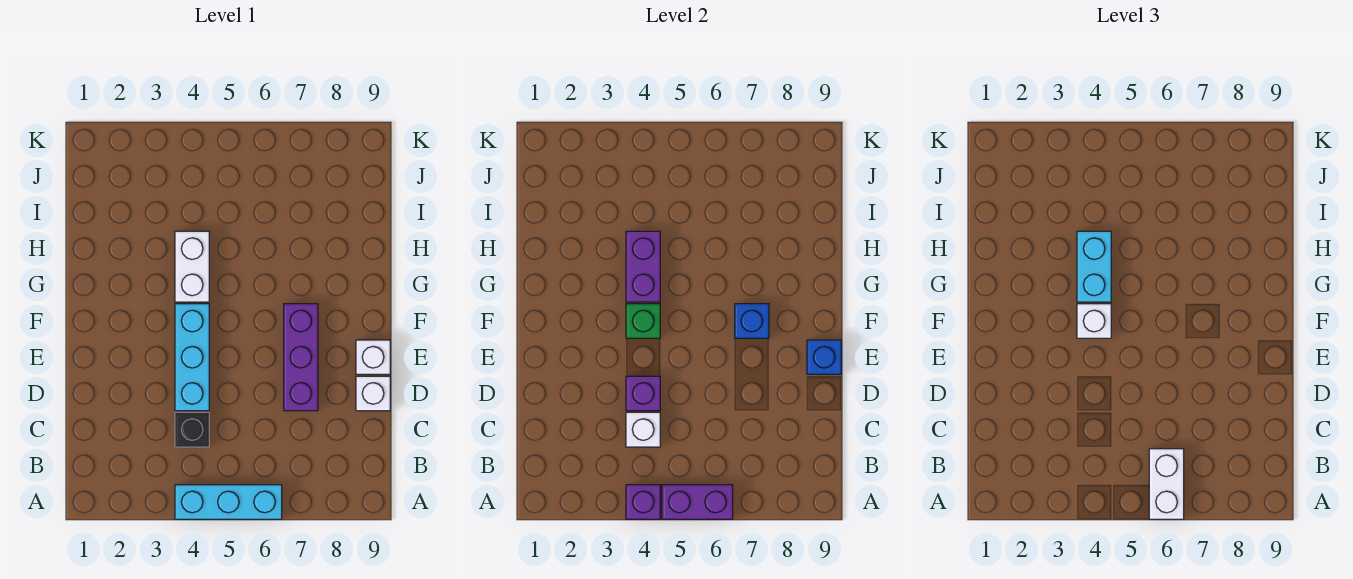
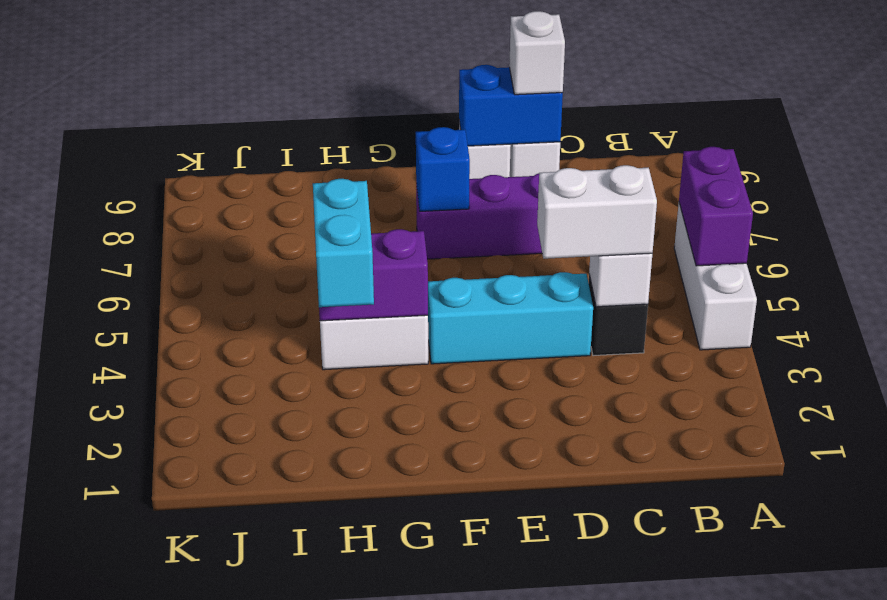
cyan 1x3 brick [175,485,282,519] -> white 1x3 brick [674,203,757,350]
purple 1x1 brick [626,485,660,519] -> none
white 1x2 brick [1149,449,1184,519] -> white 1x2 brick moved to [537,165,657,259]
purple 1x1 brick [626,376,660,411] -> none
blue 1x1 brick [807,340,841,374] -> blue 1x2 brick [459,65,563,146]
green 1x1 brick [626,304,660,338] -> none
white 1x1 brick [1077,304,1111,338] -> white 1x1 brick moved to [509,11,565,95]
cyan 1x2 brick [1077,231,1111,302] -> cyan 1x2 brick turned to [313,179,374,307]

